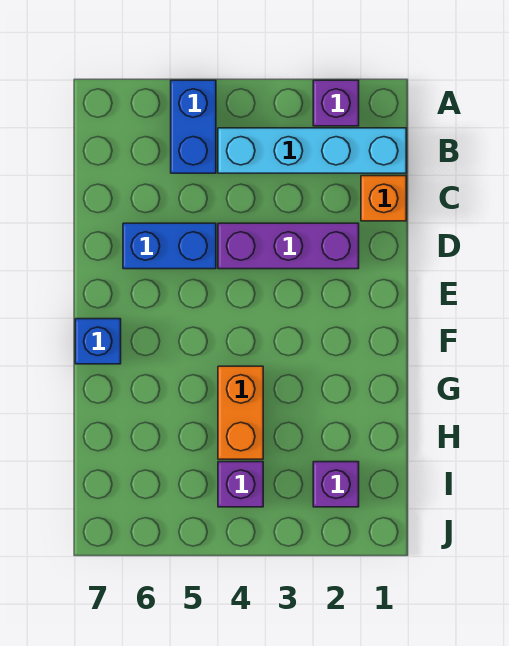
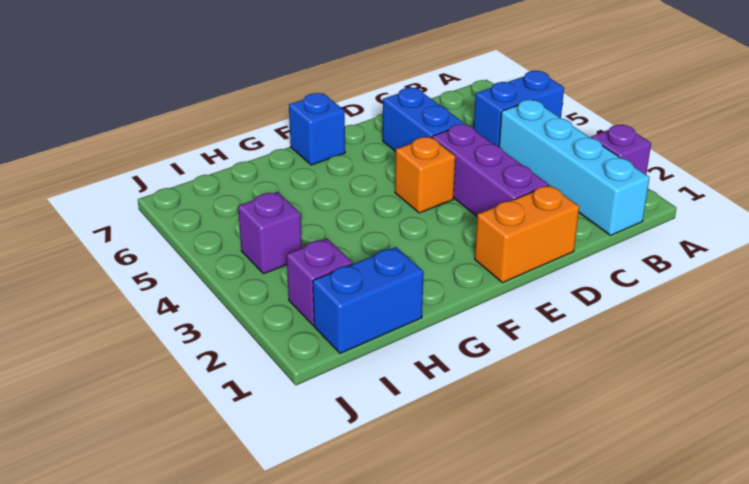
orange 1x1 brick [361,176,406,221] -> orange 1x1 brick moved to [395,137,455,213]
orange 1x2 brick [218,366,263,459] -> orange 1x2 brick moved to [475,185,579,283]
none -> blue 1x2 brick [313,247,424,353]

